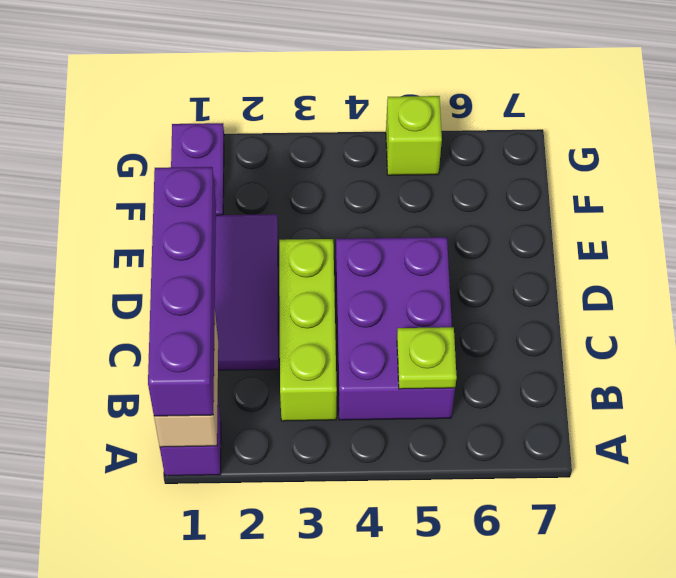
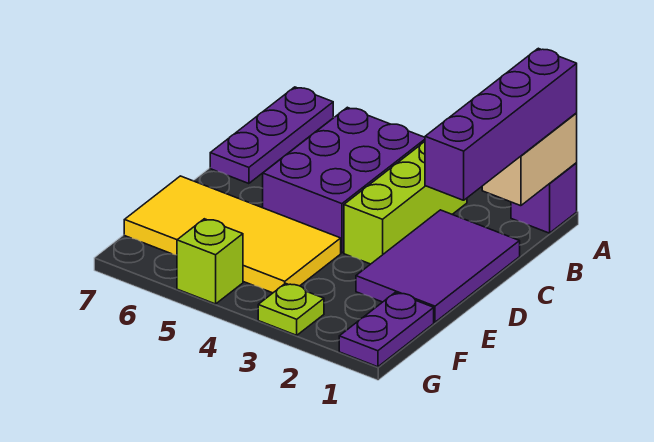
none -> purple 1x3 plate [210,87,333,184]
lime 1x1 plate [397,327,457,389] -> lime 1x1 plate moved to [258,283,324,335]
none -> yellow 2x4 tile [124,176,341,293]

